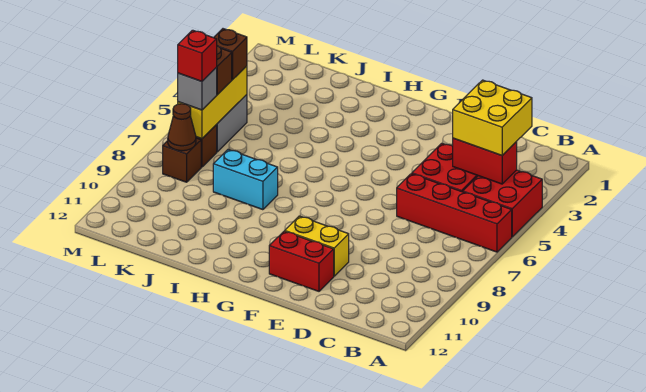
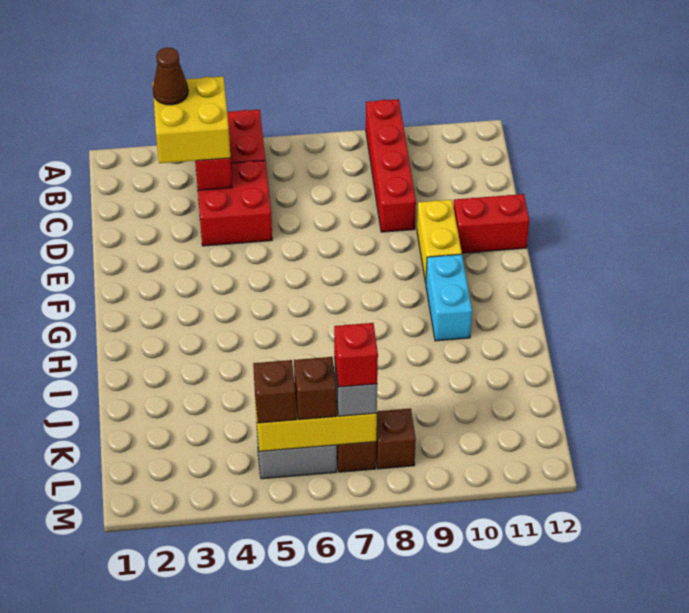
red 1x4 brick [397,174,512,252] -> red 1x4 brick moved to [366,99,416,232]
red 1x2 brick [269,231,334,291] -> red 1x2 brick turned to [454,194,529,253]
cyan 1x2 brick [213,149,278,210] -> cyan 1x2 brick moved to [426,254,472,341]
brown 1x1 cone [168,104,196,151] -> brown 1x1 cone moved to [153,47,188,105]

